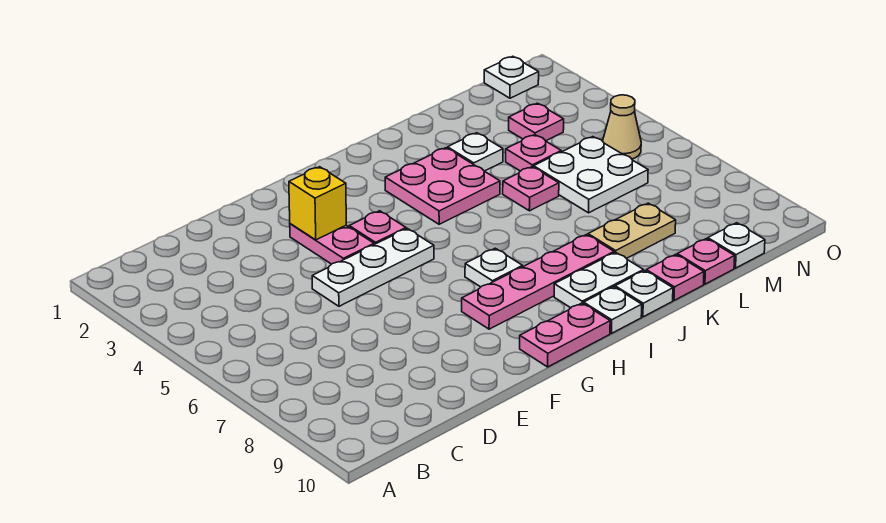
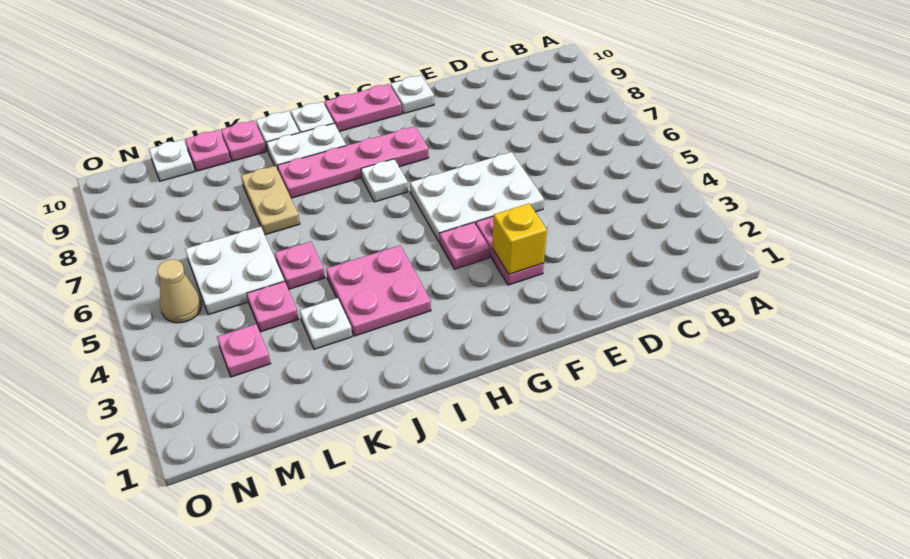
white 1x3 plate [312,228,434,306] -> white 2x3 plate [410,152,544,242]
tan 1x2 plate [588,203,676,258] -> tan 1x2 plate turned to [241,166,300,235]
white 1x1 plate [484,56,539,98] -> white 1x1 plate moved to [391,75,434,114]

